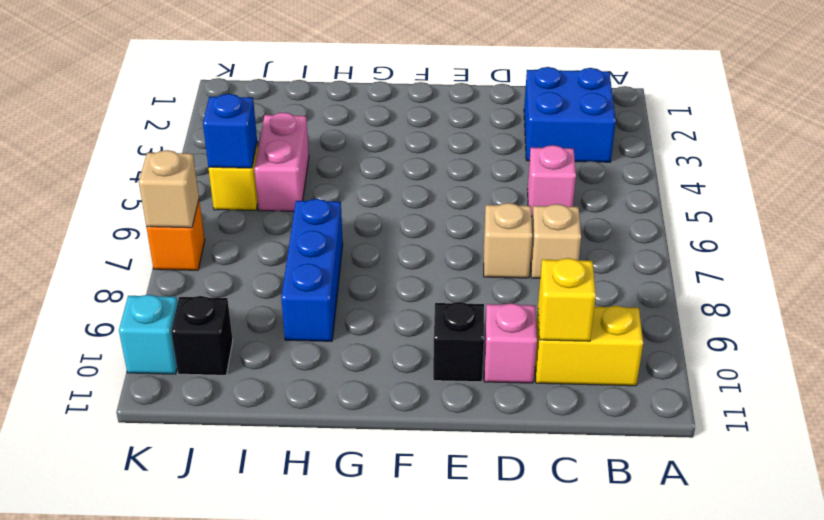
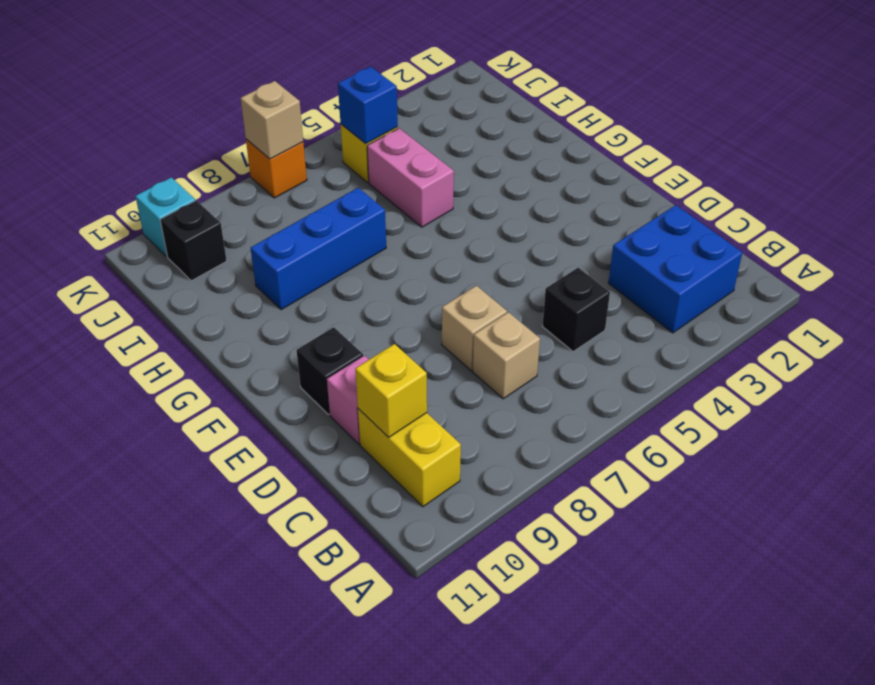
pink 1x1 brick [527,145,576,217] -> black 1x1 brick [542,268,610,352]
pink 1x2 brick [254,113,309,211] -> pink 1x2 brick turned to [367,128,454,227]

